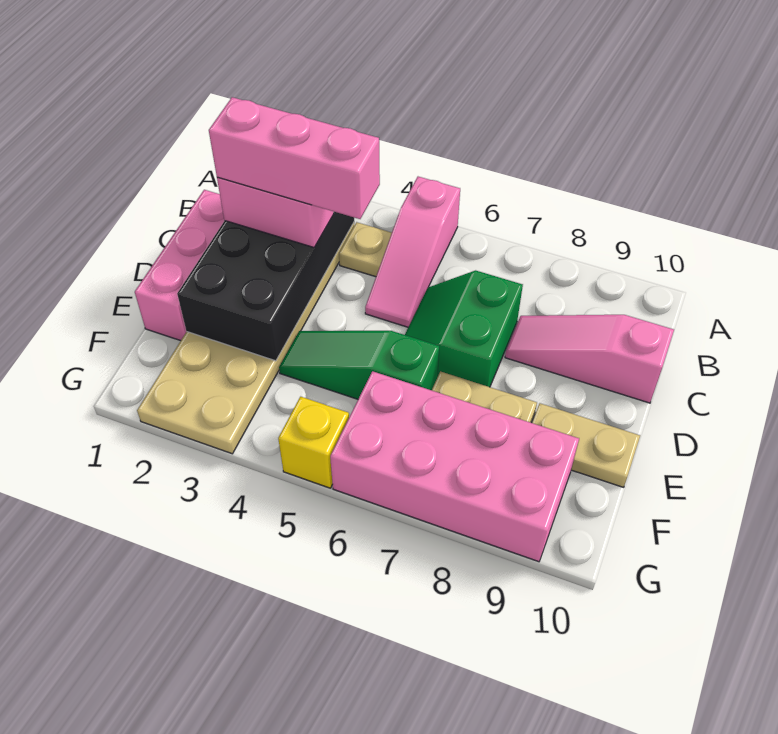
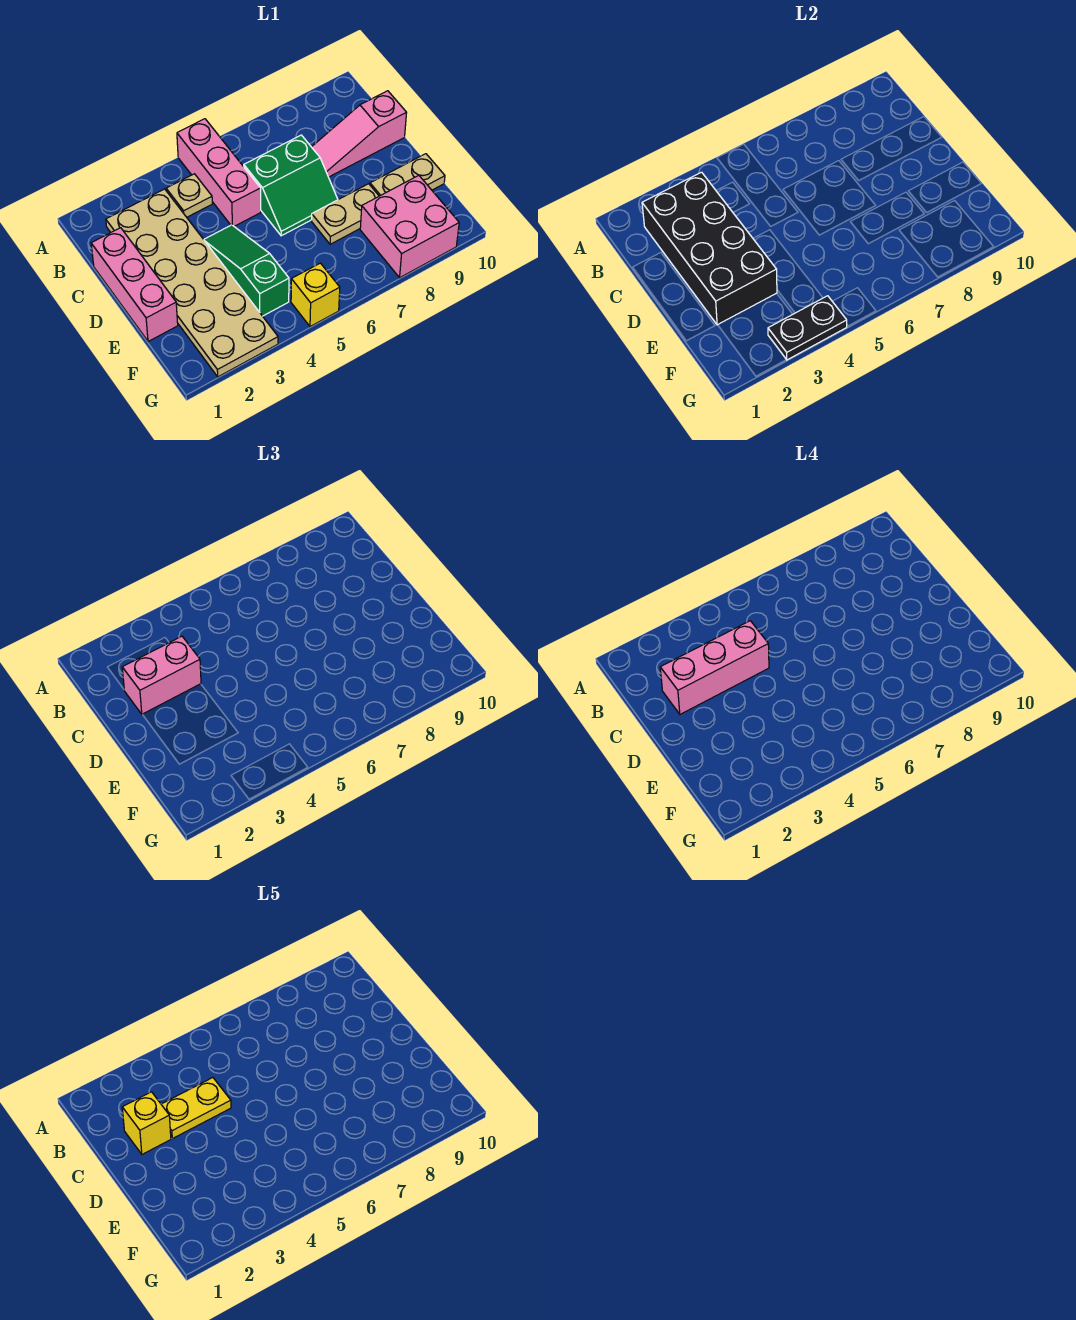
pink 1x3 slope [365,177,460,327] -> pink 1x3 brick [177,119,261,226]
none -> yellow 1x1 brick [122,1092,171,1154]
none -> yellow 1x2 plate [161,1078,231,1139]
green 2x2 slope [405,270,523,387] -> green 2x2 slope turned to [244,135,338,236]
green 1x3 slope [279,331,439,399] -> green 1x3 slope turned to [204,225,289,316]
pink 2x4 brick [330,371,579,562] -> pink 2x2 brick [360,175,459,278]
none -> black 1x2 plate [768,296,847,360]

